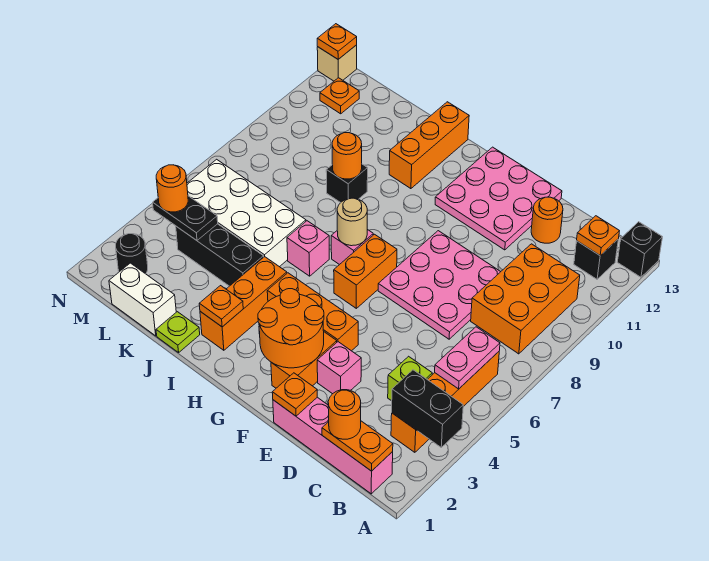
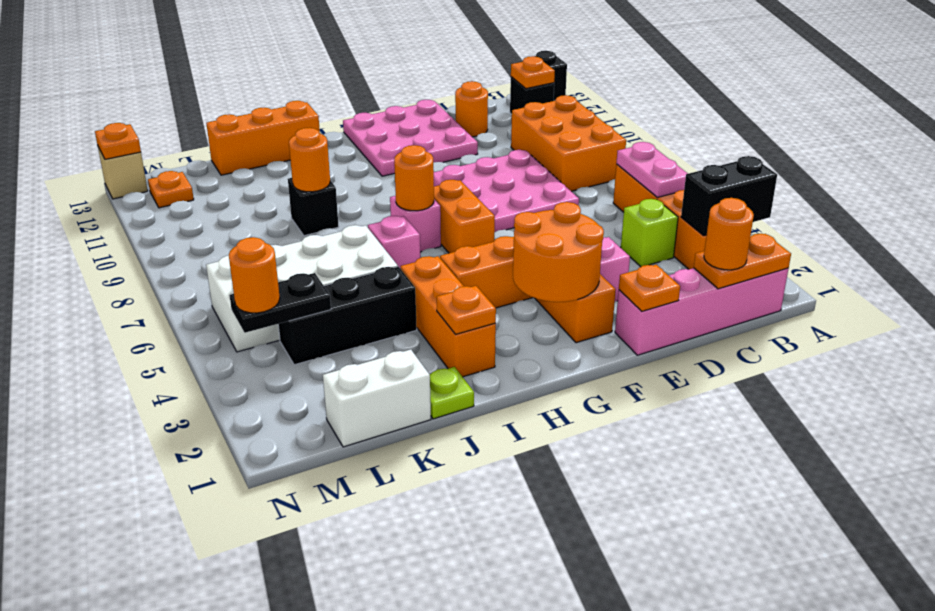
tan 1x1 round brick [337,198,367,246] -> orange 1x1 round brick [394,145,434,211]
orange 1x3 brick [389,102,469,189] -> orange 1x3 brick turned to [206,101,320,175]
black 1x1 round brick [116,234,148,274] -> none

